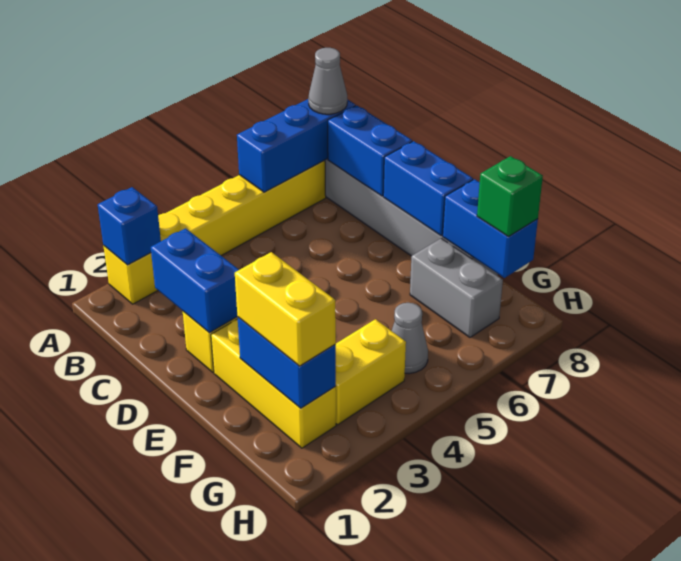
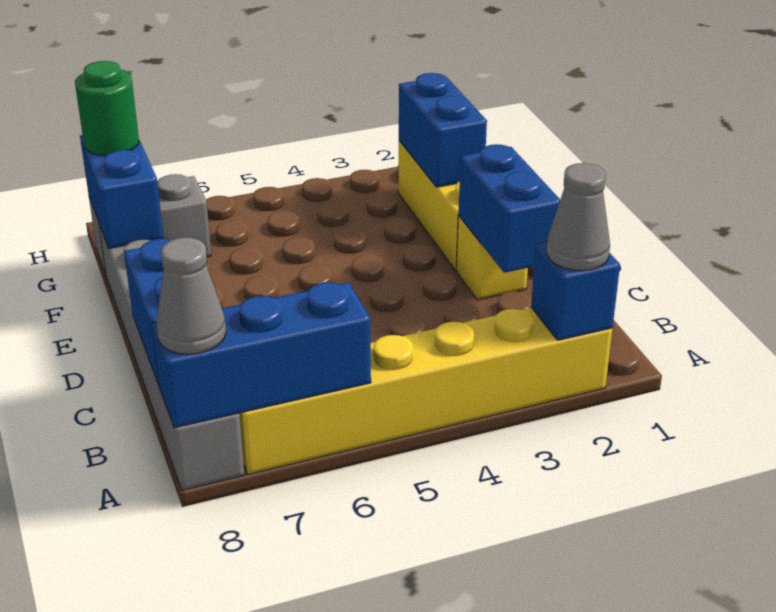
blue 1x2 brick [383,141,473,236] -> none
yellow 1x2 brick [235,252,336,366] -> none
grey 1x2 brick [410,238,503,337] -> grey 1x2 brick turned to [89,174,211,274]
yellow 1x2 brick [335,319,406,424] -> none
grey 1x1 cone [392,303,428,374] -> grey 1x1 cone moved to [546,163,610,271]
green 1x1 brick [477,156,543,237] -> green 1x1 round brick [75,61,139,156]

